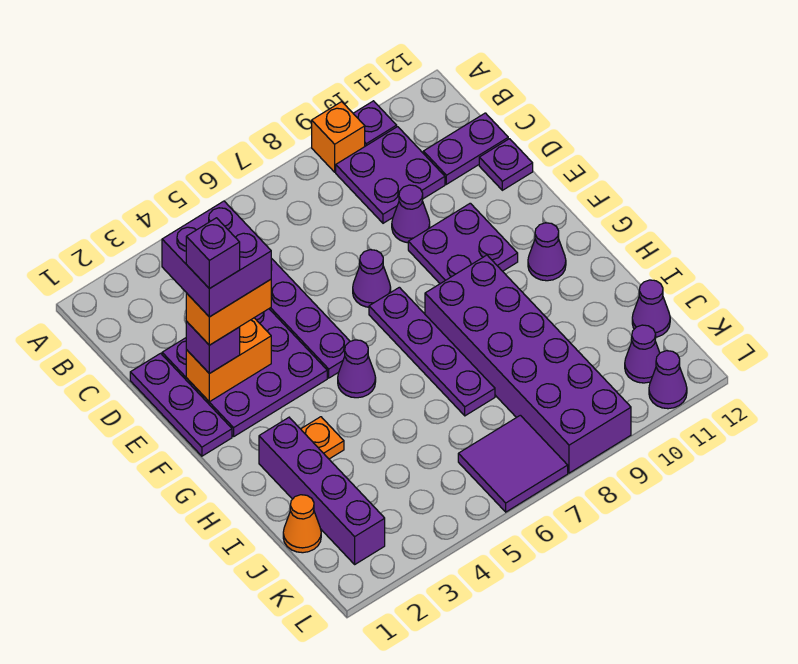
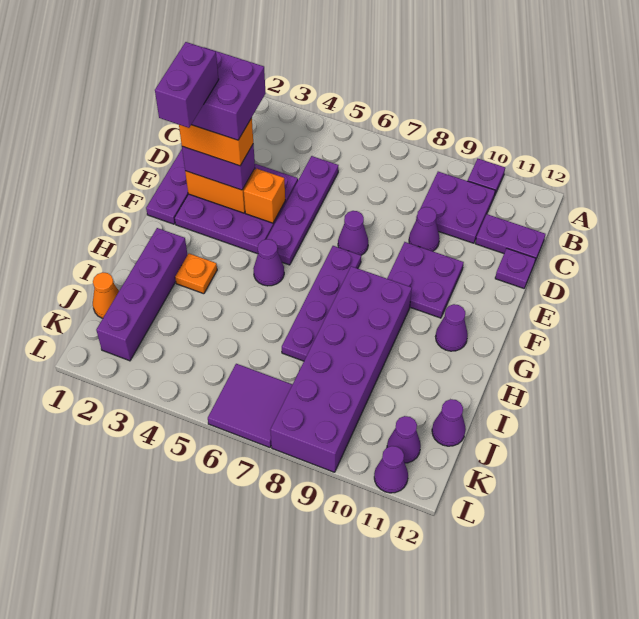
orange 1x1 brick [312,102,365,172] -> orange 1x1 brick moved to [244,169,285,223]
purple 1x1 brick [186,321,240,374] -> purple 1x2 brick [182,144,255,190]
purple 1x1 brick [186,218,240,289] -> purple 1x2 brick [155,42,219,128]

